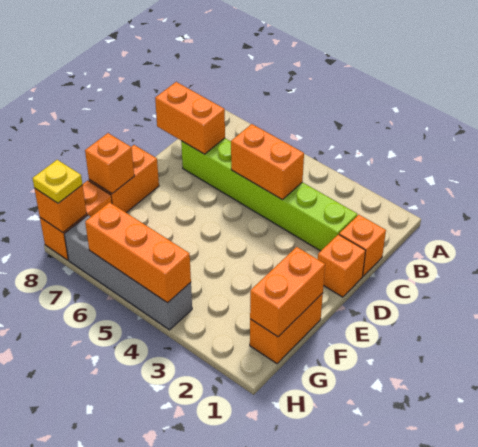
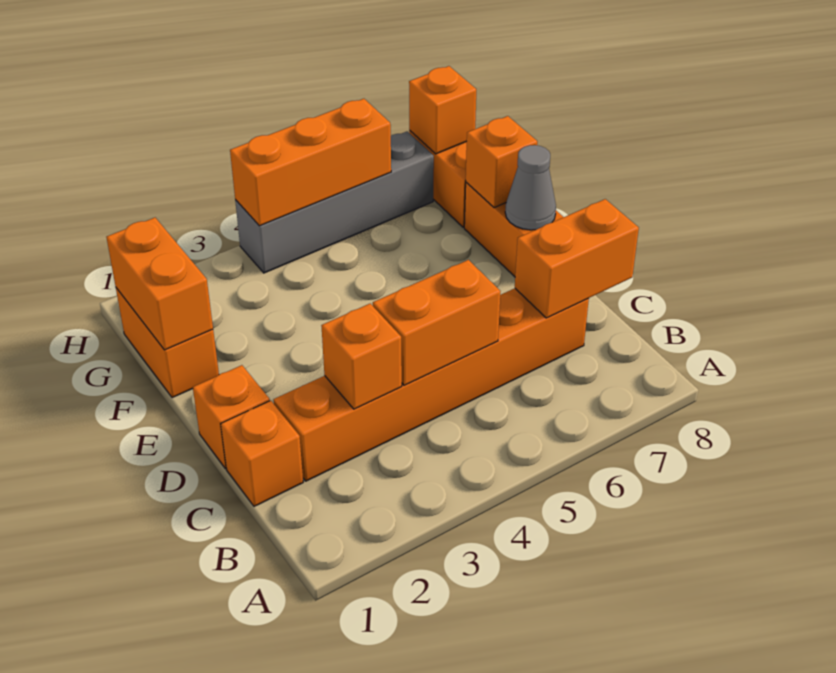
lime 1x6 brick [181,138,357,251] -> orange 1x6 brick [273,288,589,481]
none -> orange 1x1 brick [321,304,402,409]
none -> grey 1x1 cone [505,145,556,230]
yellow 1x1 plate [33,160,83,203] -> none

